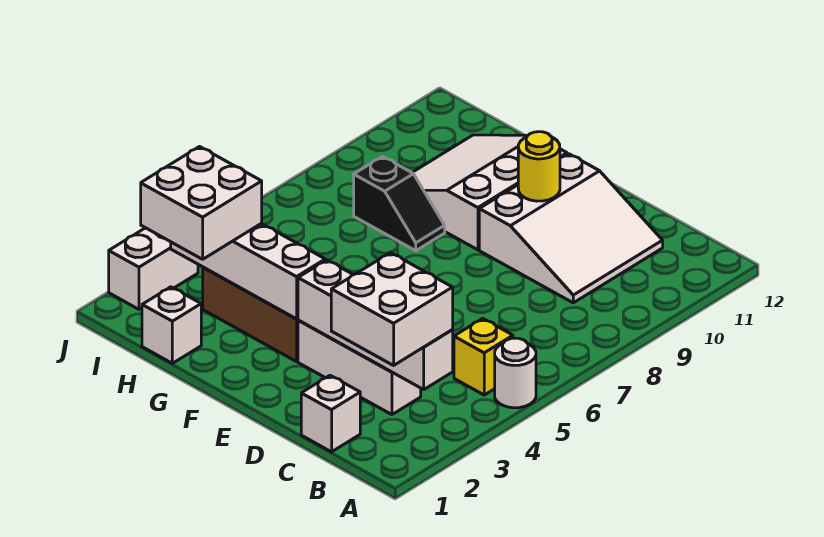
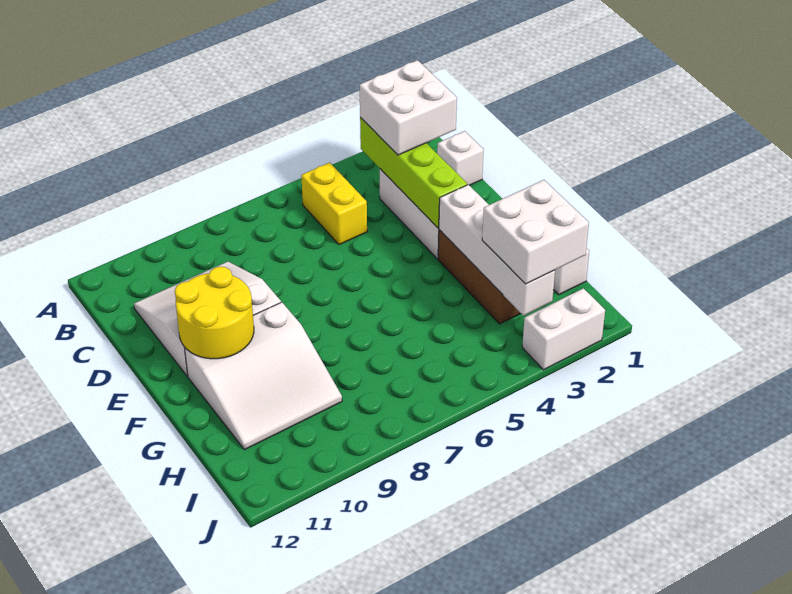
white 1x1 round brick [495,338,536,408] -> none
white 1x4 brick [298,260,453,389] -> lime 1x4 brick [360,118,467,228]
yellow 1x1 brick [454,319,513,395] -> yellow 1x2 brick [301,163,367,245]
yellow 1x1 round brick [518,132,560,201] -> yellow 2x2 round brick [175,267,254,359]
black 1x2 slope [354,157,445,251] -> none

